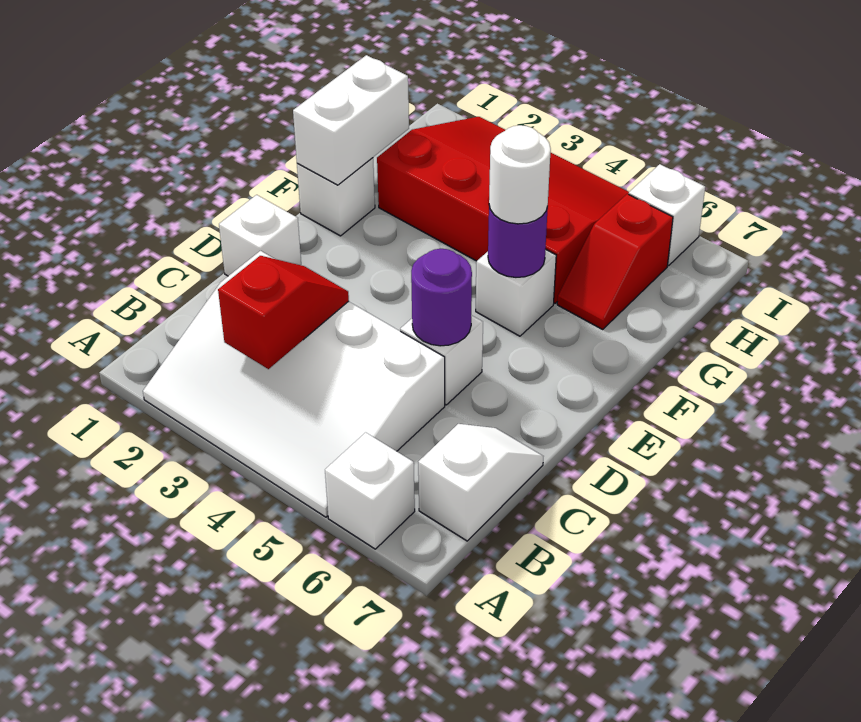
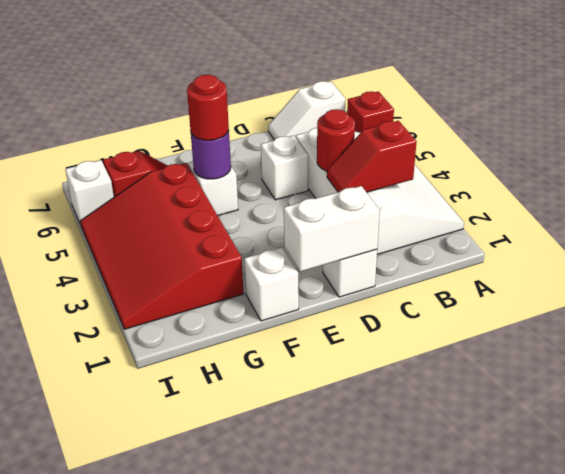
white 1x1 brick [325,432,415,549] -> red 1x1 brick [347,91,394,133]
none -> red 1x1 round brick [317,109,355,171]
purple 1x1 round brick [411,249,472,346] -> none
white 1x2 brick [293,55,409,185] -> white 1x2 brick moved to [284,186,380,272]
white 1x1 round brick [489,125,551,224] -> red 1x1 round brick [187,75,229,140]

